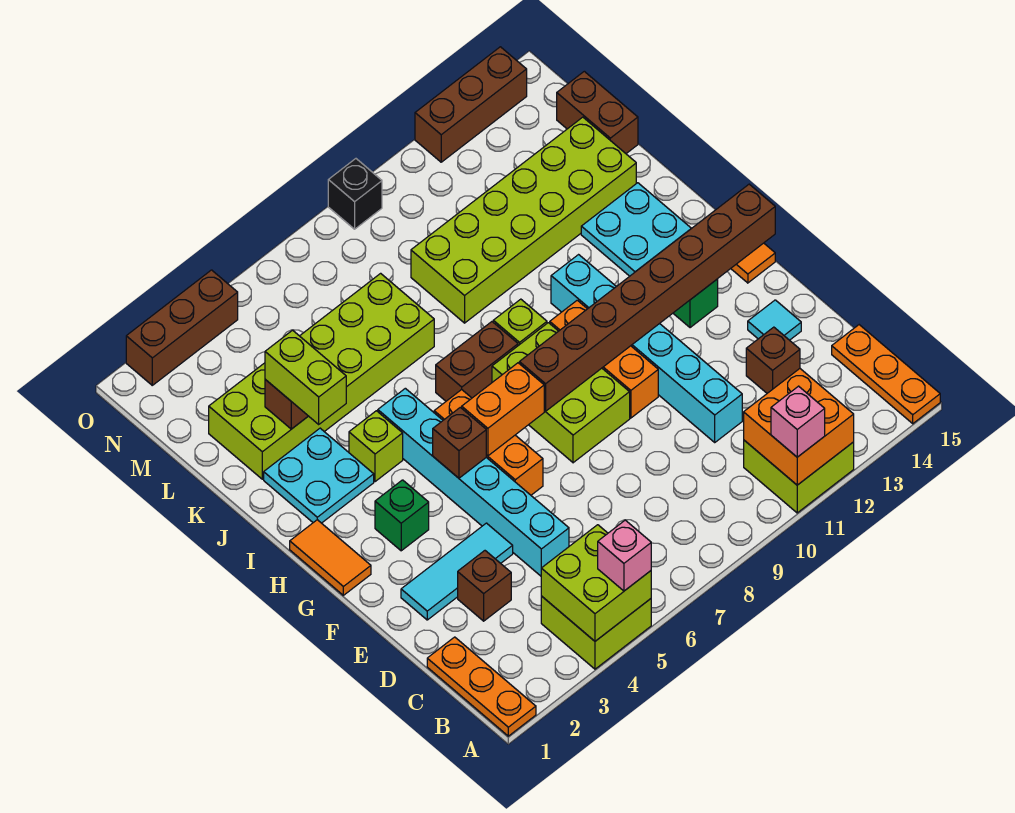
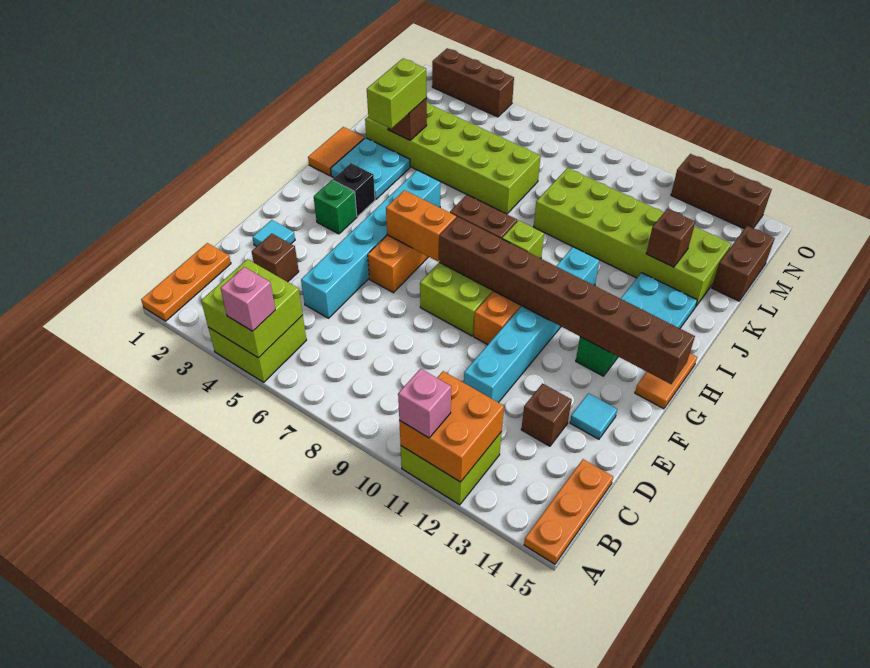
cyan 1x3 tile [401,523,513,620] -> cyan 1x1 tile [252,220,295,246]
orange 1x2 tile [290,520,371,595] -> orange 1x2 tile moved to [308,127,364,176]
brown 1x1 brick [433,407,486,478] -> brown 1x1 brick moved to [646,209,695,267]
lime 1x1 brick [349,411,403,482] -> none
black 1x1 brick [328,159,382,229] -> black 1x1 brick moved to [333,163,375,216]

